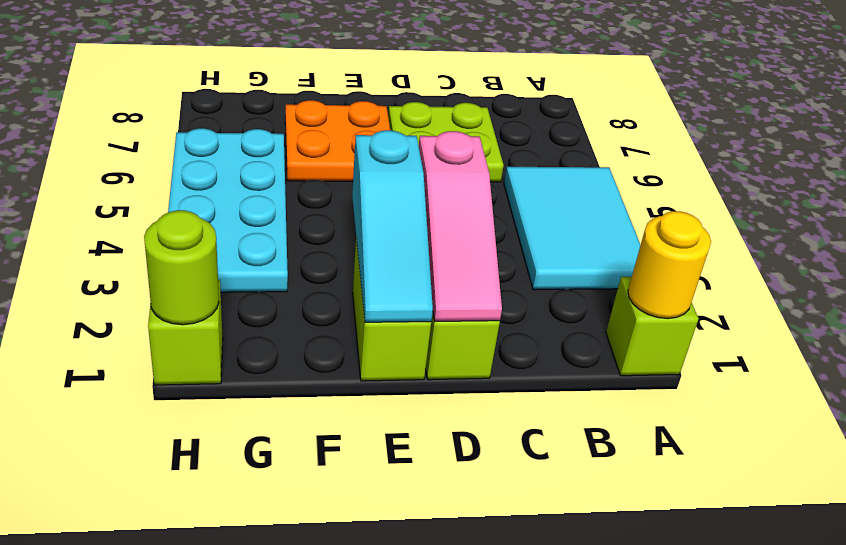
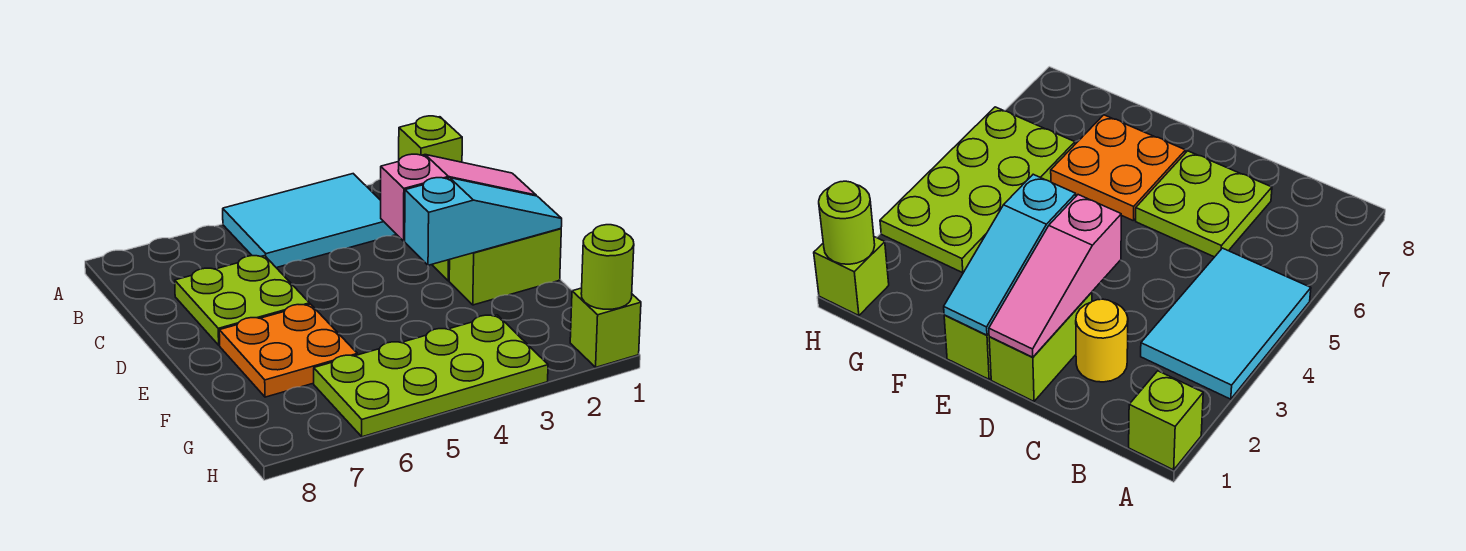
yellow 1x1 round brick [628,211,711,319] -> yellow 1x1 round brick moved to [1076,299,1128,382]
cyan 2x4 plate [168,128,288,292] -> lime 2x4 plate [314,315,548,437]

